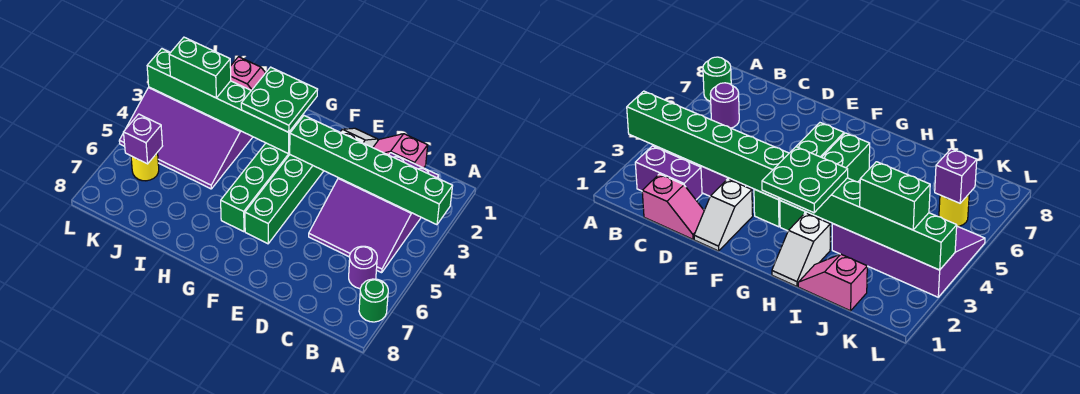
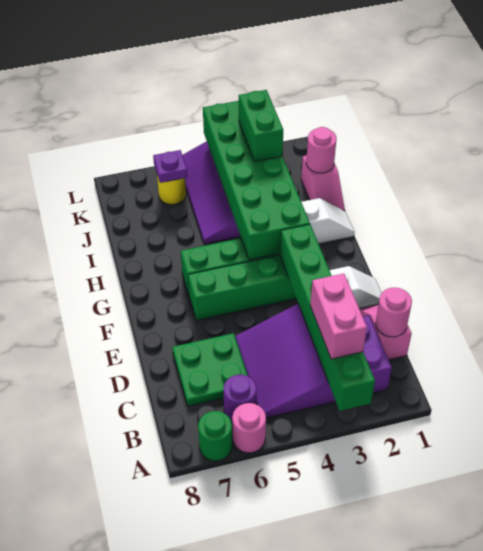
none -> pink 1x1 round brick [232,403,266,453]
none -> pink 1x2 brick [310,273,367,359]
none -> pink 1x1 round brick [375,288,412,337]
green 2x2 plate [241,67,318,132] -> green 2x2 plate moved to [172,333,248,406]
green 1x6 brick [147,49,303,154] -> green 2x6 brick [203,101,310,260]
none -> pink 1x1 round brick [306,127,337,173]
purple 1x1 brick [124,114,162,164] -> purple 1x1 plate [153,150,187,183]

